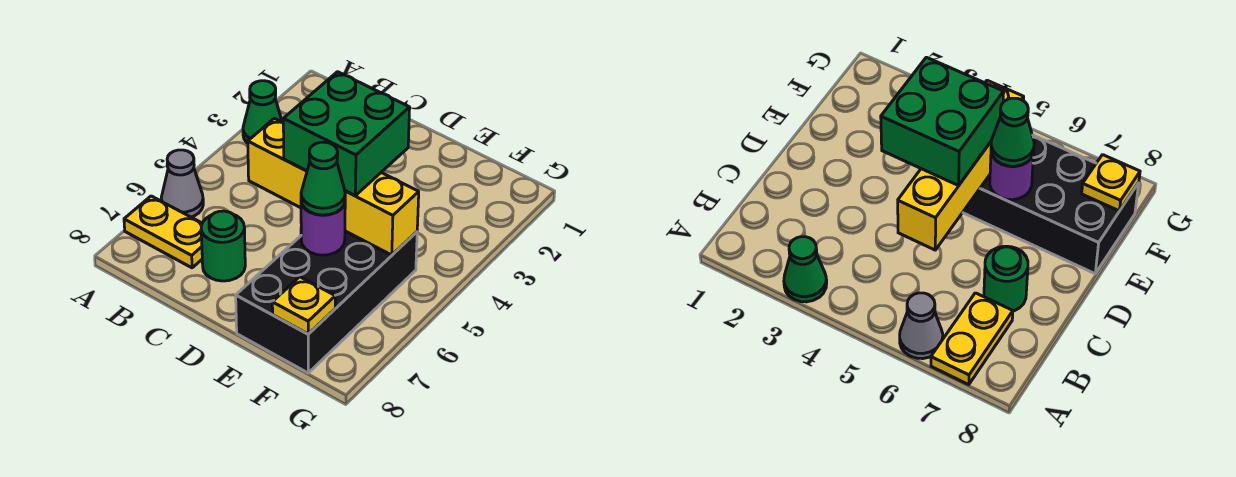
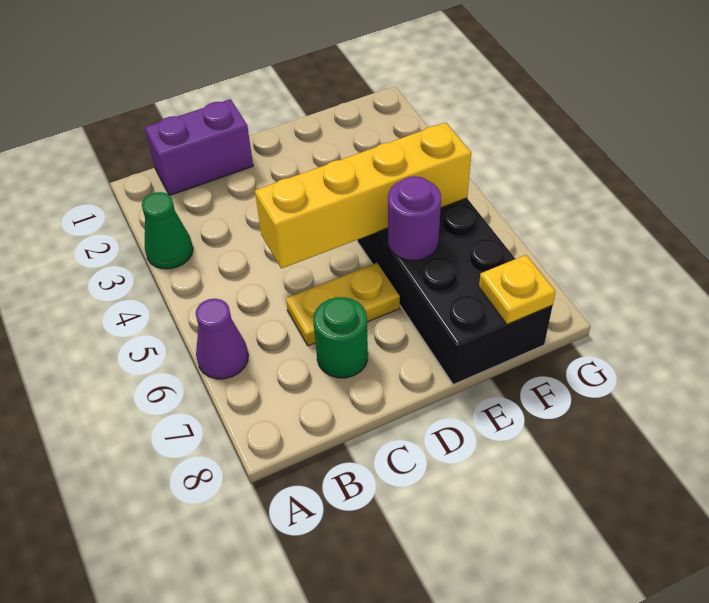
grey 1x1 cone [161,150,203,217] -> purple 1x1 cone [196,299,248,379]
yellow 1x2 plate [124,196,202,268] -> yellow 1x2 plate moved to [286,263,400,346]
none -> purple 1x2 brick [145,99,253,195]
green 2x2 brick [283,72,410,196] -> none
green 1x1 cone [301,142,345,215] -> none

